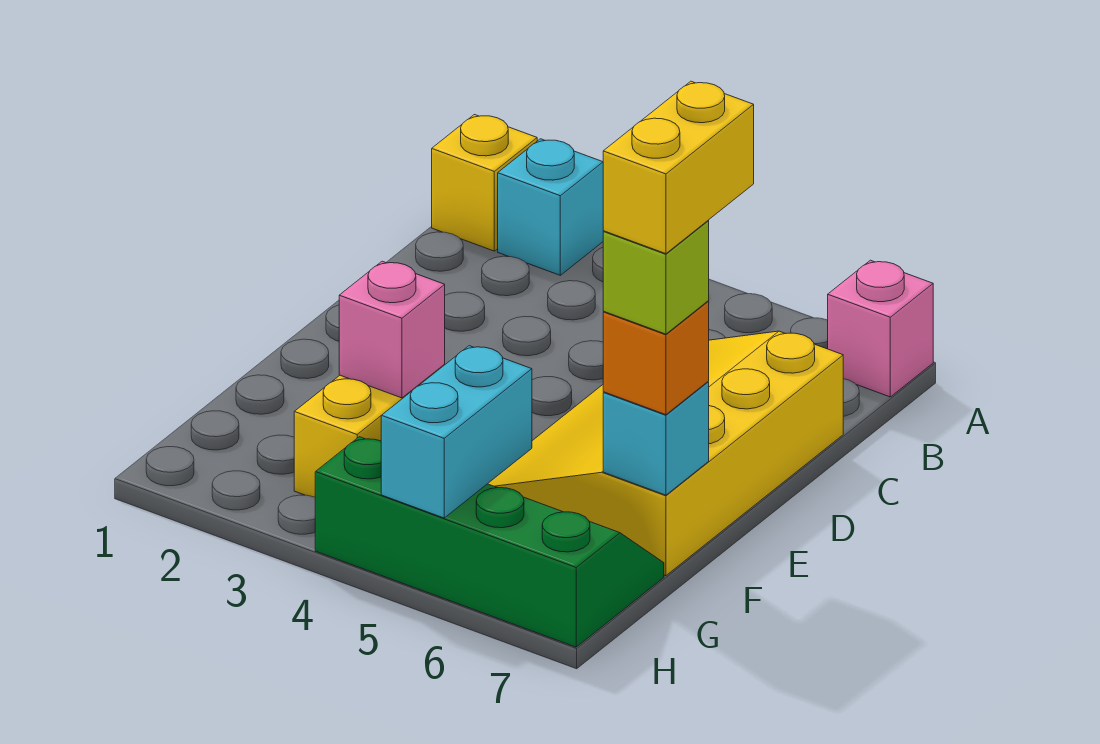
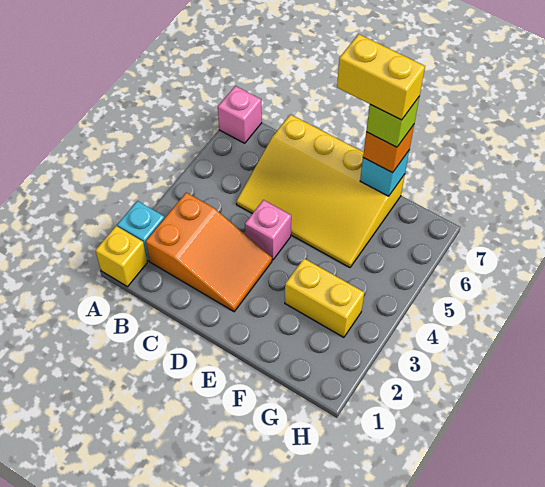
none -> orange 2x3 slope [146,192,272,312]
pink 1x1 brick [339,261,445,398] -> pink 1x1 brick moved to [245,200,291,260]
green 2x4 slope [315,437,664,647] -> none
cyan 1x2 brick [381,346,532,518] -> none

